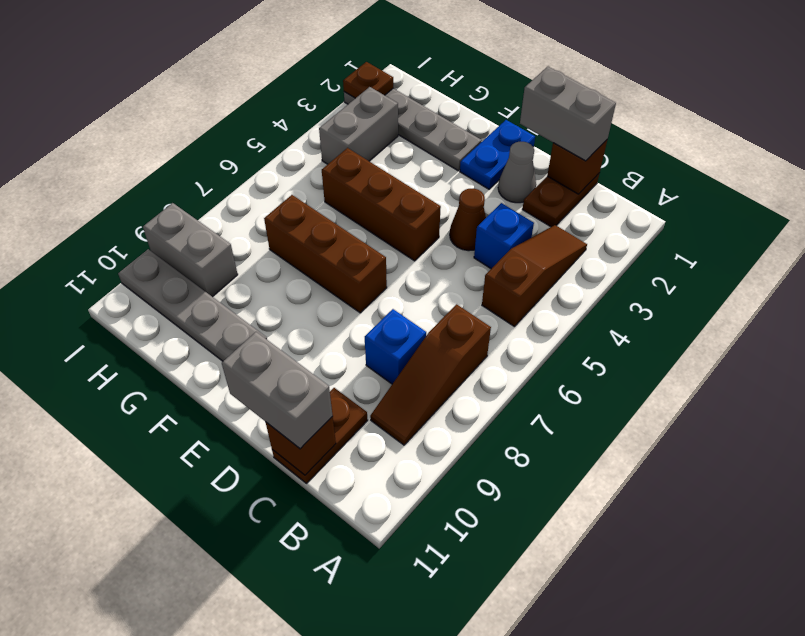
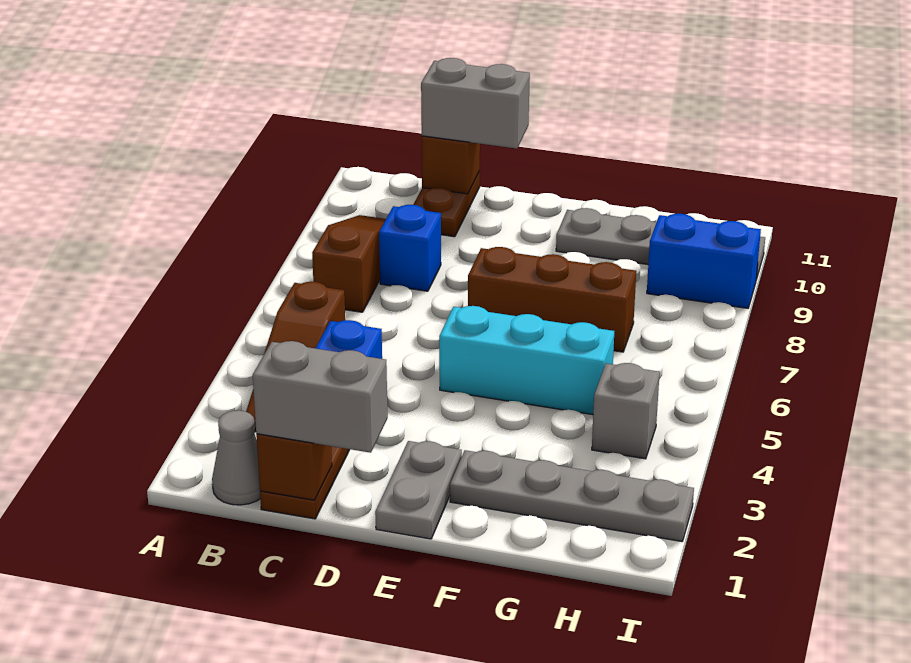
grey 1x1 cone [498,142,536,203] -> grey 1x1 cone moved to [212,410,260,505]
brown 1x1 cone [450,188,486,251] -> none
blue 1x2 plate [460,120,535,189] -> grey 1x2 plate [375,441,462,539]
brown 1x3 brick [322,148,441,261] -> cyan 1x3 brick [439,306,614,415]
grey 1x2 brick [319,87,398,164] -> grey 1x1 brick [592,363,660,459]
grey 1x2 brick [143,203,238,297] -> blue 1x2 brick [647,214,761,308]
brown 1x1 plate [343,62,393,98] -> none

